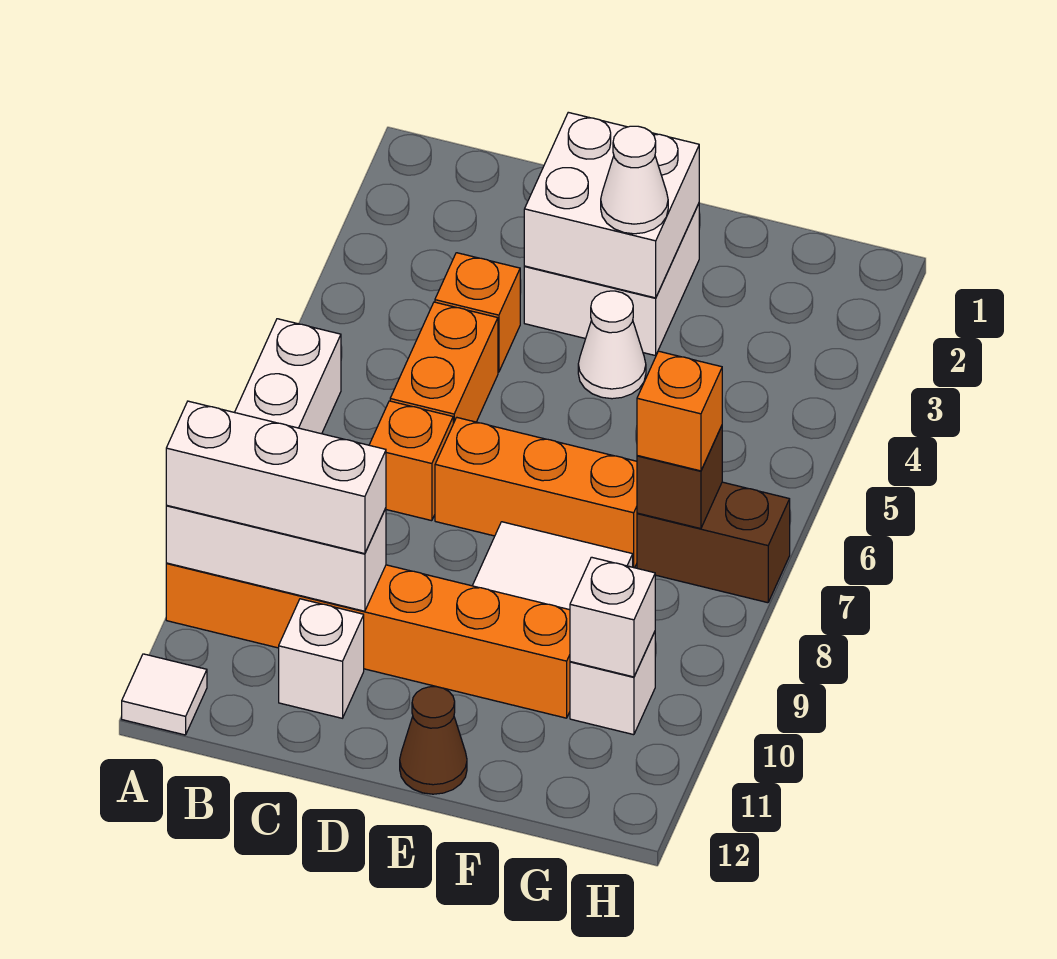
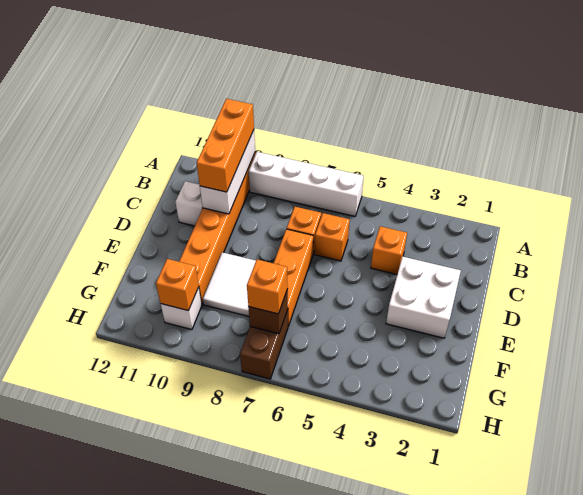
white 1x3 brick [166,401,386,554] -> orange 1x3 brick [197,99,254,192]
white 1x1 tile [122,654,207,735] -> none
orange 1x2 brick [390,302,498,423] -> orange 1x1 brick [315,213,350,261]
white 2x2 brick [524,112,699,298] -> none
white 1x1 cone [601,126,668,234] -> none
white 1x1 cone [578,291,646,399] -> none
brown 1x1 cone [400,687,467,794] -> none
white 1x1 brick [570,557,655,677] -> orange 1x1 brick [156,259,199,311]

